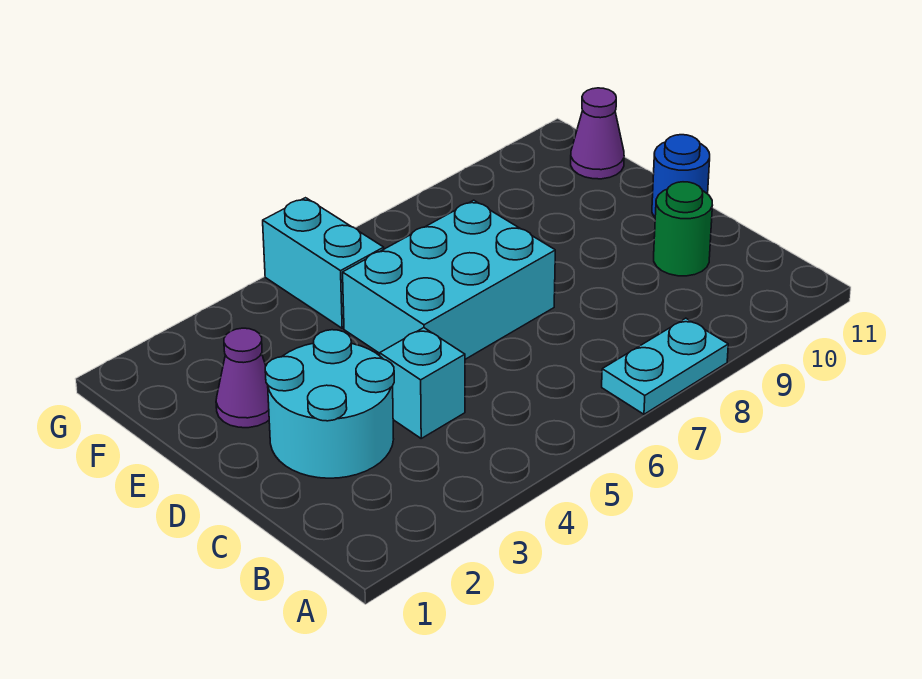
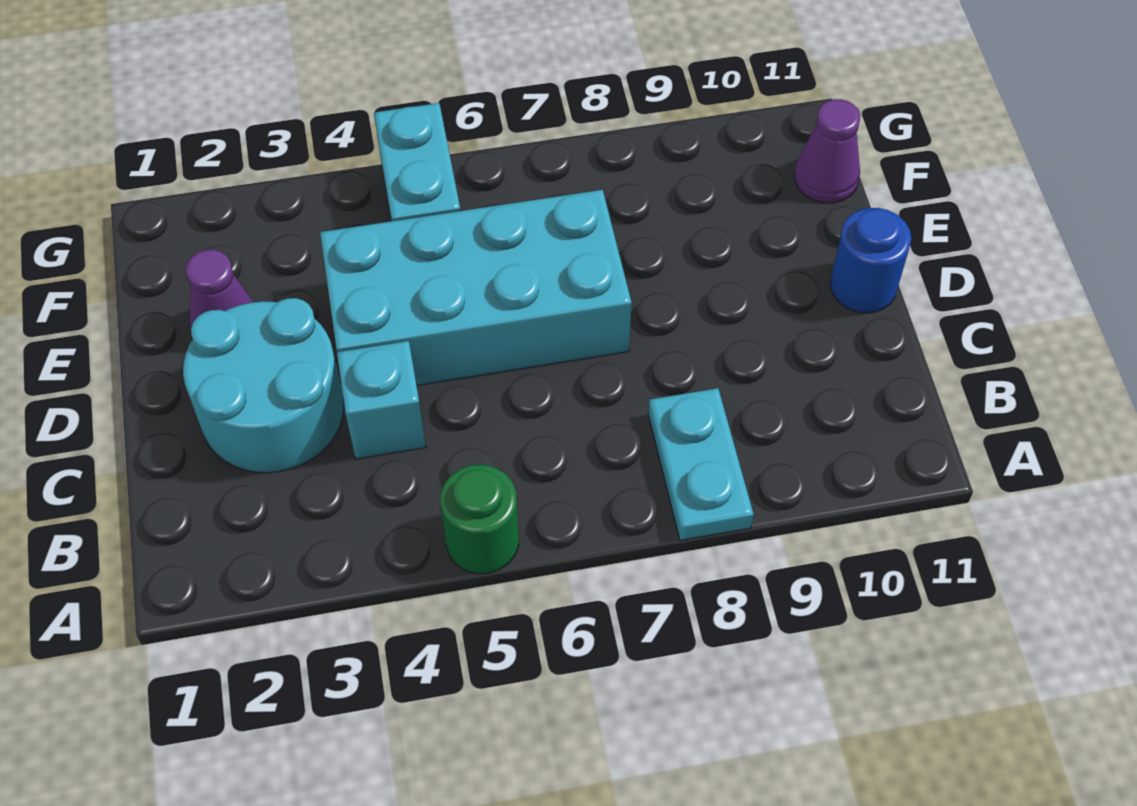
cyan 1x2 plate [602,318,728,414] -> cyan 1x2 plate turned to [648,388,754,540]
green 1x1 round brick [654,182,712,276] -> green 1x1 round brick moved to [440,465,519,574]
cyan 2x3 brick [343,200,555,359] -> cyan 2x4 brick [320,190,632,386]

